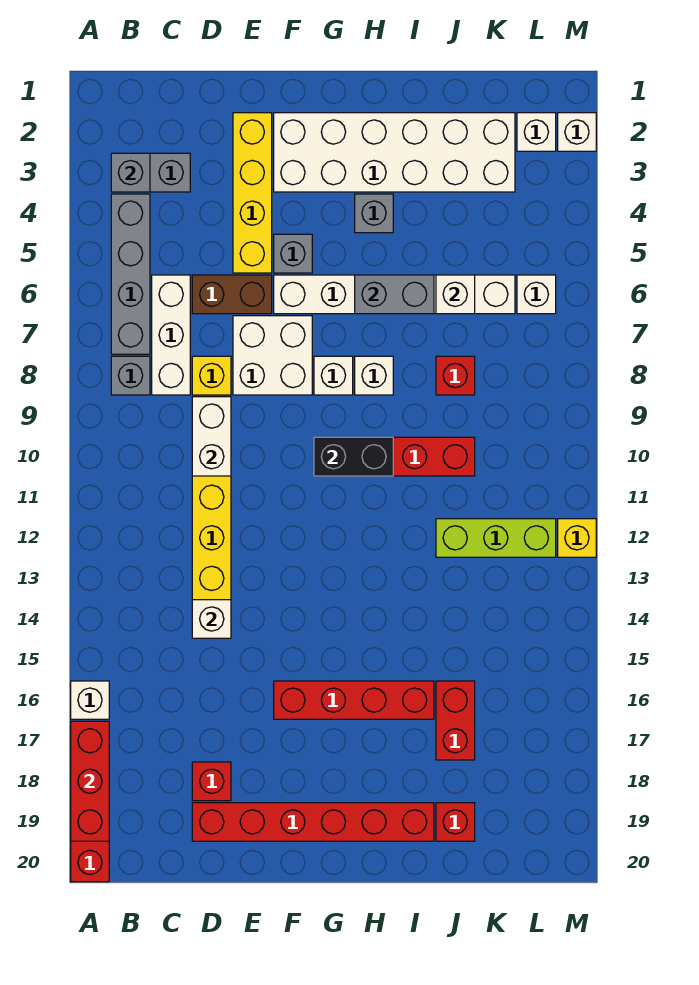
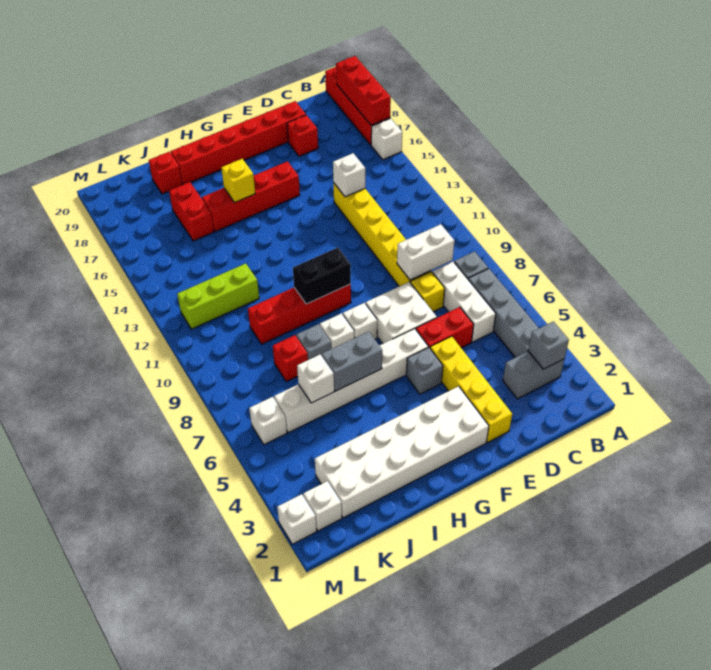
brown 1x2 brick [192,275,272,314] -> red 1x2 brick [416,307,474,348]
white 1x2 brick [192,397,231,476] -> white 1x2 brick turned to [397,224,454,280]
grey 1x1 brick [355,194,393,233] -> grey 1x1 brick moved to [296,324,331,360]
yellow 1x1 brick [558,519,596,557] -> yellow 1x1 brick moved to [221,159,255,202]

